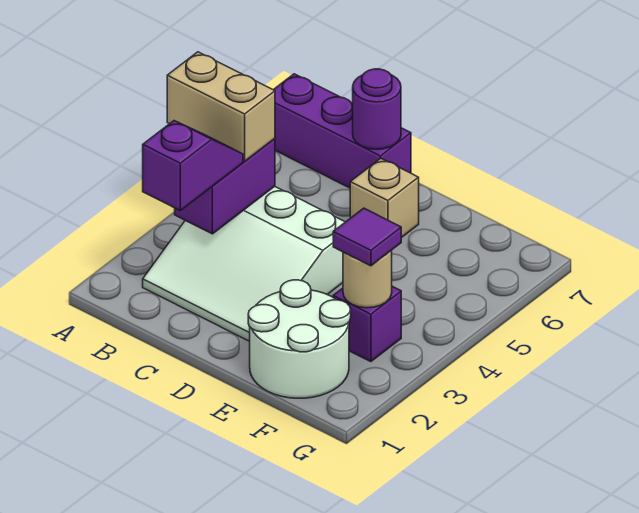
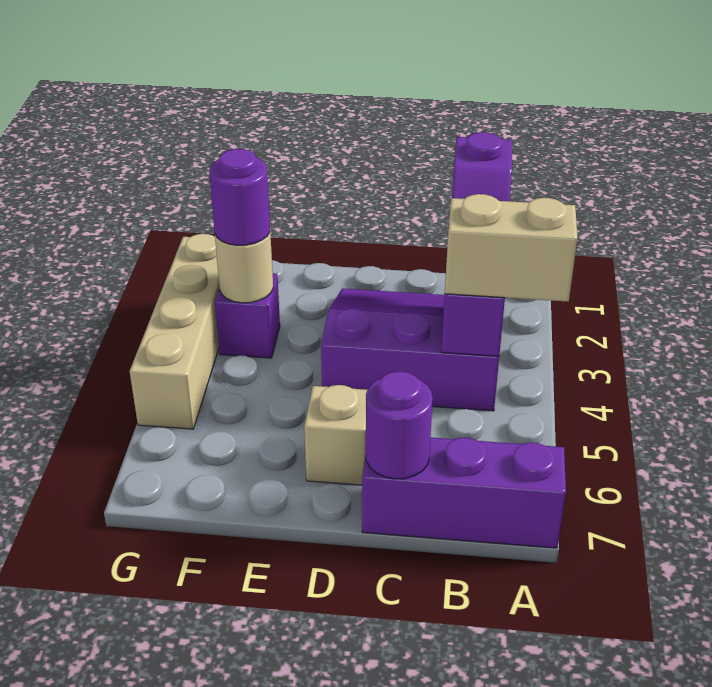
white 3x3 slope [143,187,345,341] -> purple 3x3 slope [321,288,499,411]
white 2x2 round brick [248,280,351,398] -> none
purple 1x1 tile [333,208,401,266] -> purple 1x1 round brick [209,149,270,245]
none -> tan 1x4 brick [130,234,219,429]

